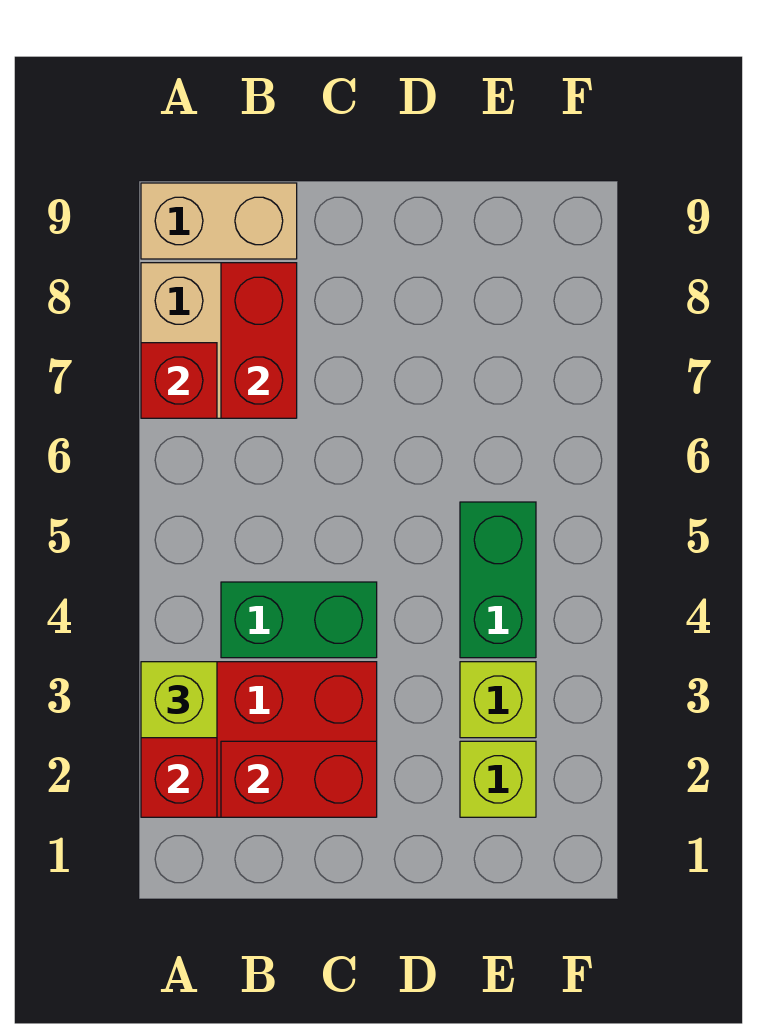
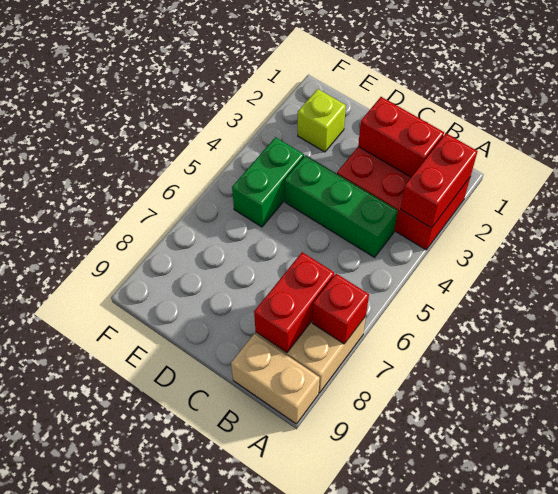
lime 1x1 brick [141,662,217,738] -> none
green 1x2 brick [221,582,377,658] -> green 1x3 brick [285,155,398,257]
lime 1x1 brick [460,662,536,738] -> none

